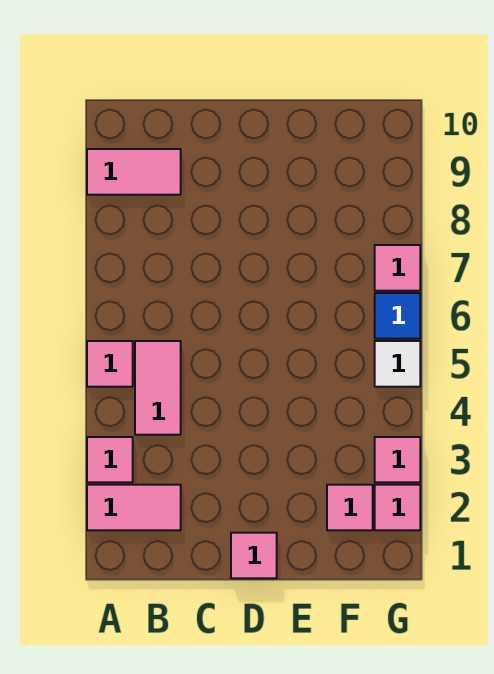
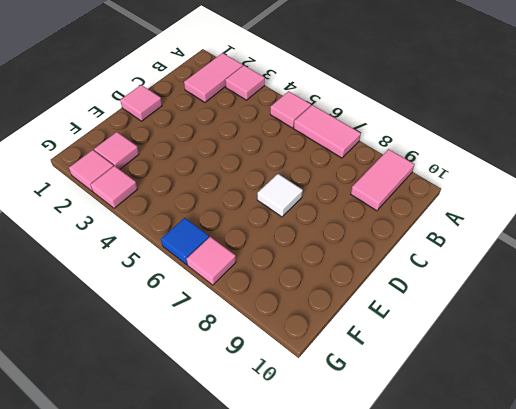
pink 1x2 tile [135,341,181,435] -> pink 1x2 tile moved to [294,105,361,158]
white 1x1 tile [375,341,420,387] -> white 1x1 tile moved to [257,174,303,217]

